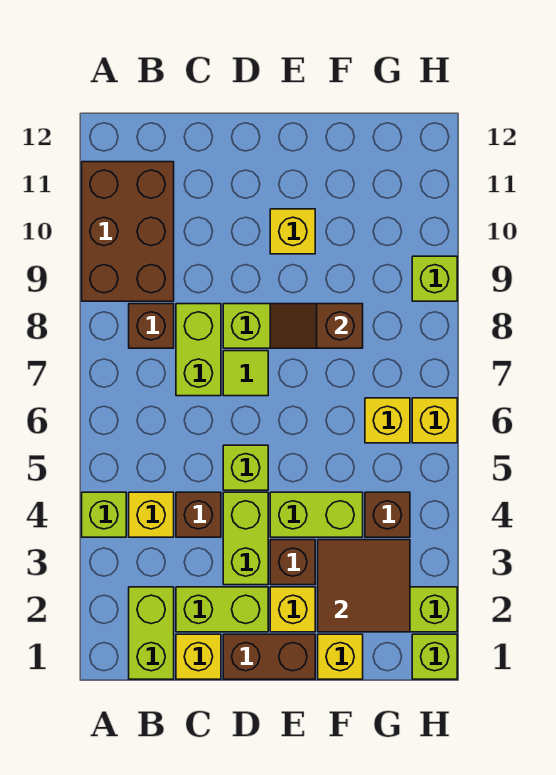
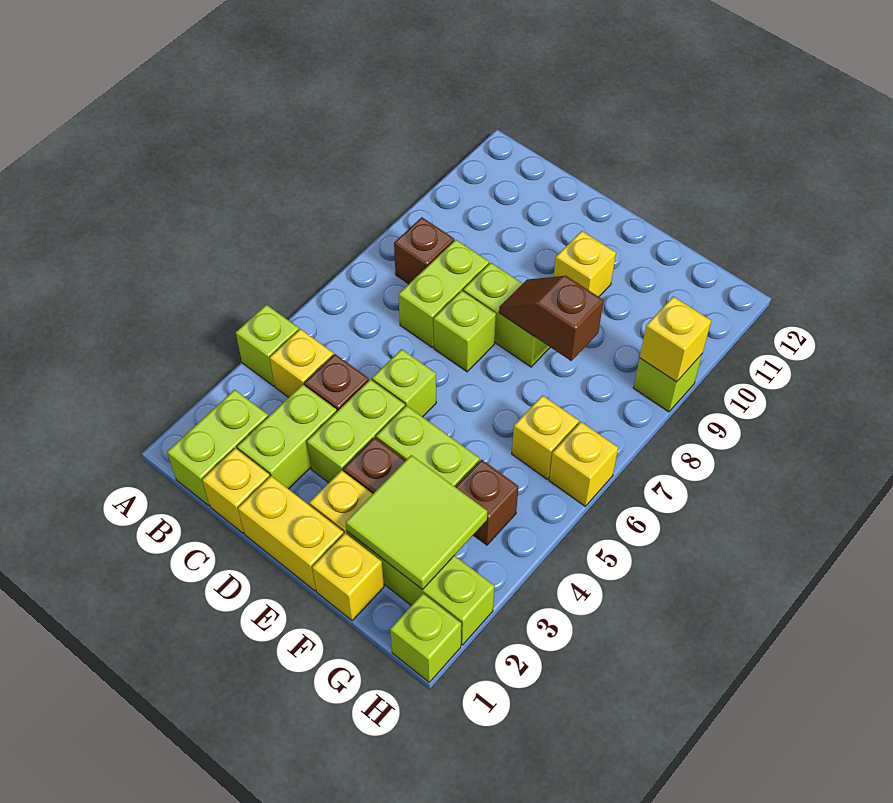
brown 2x3 brick [82,162,174,301] -> none
lime 1x2 brick [176,587,268,632] -> lime 1x2 brick turned to [237,384,337,489]
brown 1x2 brick [223,634,315,679] -> yellow 1x2 brick [238,476,344,591]
lime 1x1 tile [223,351,268,396] -> lime 1x1 brick [434,291,496,372]
brown 2x2 tile [318,540,410,632] -> lime 2x2 tile [346,455,487,590]
none -> yellow 1x1 brick [640,296,711,382]

